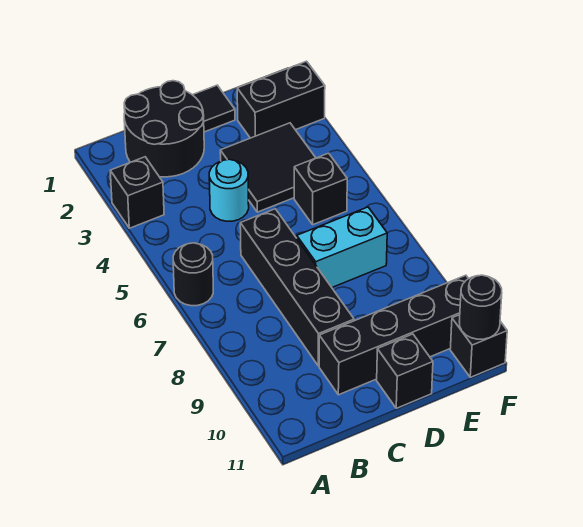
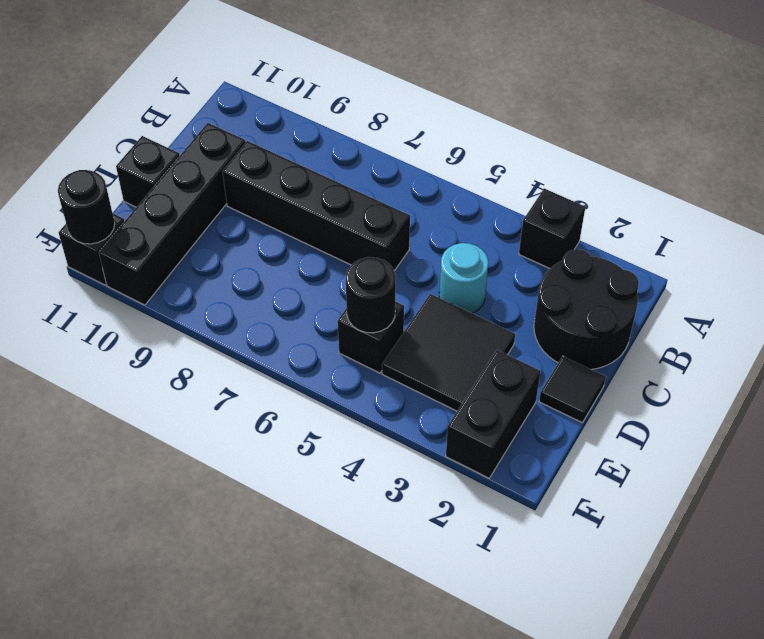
black 1x1 round brick [173,243,213,306] -> black 1x1 round brick moved to [346,257,396,333]
cyan 1x2 brick [297,207,387,287] -> none

